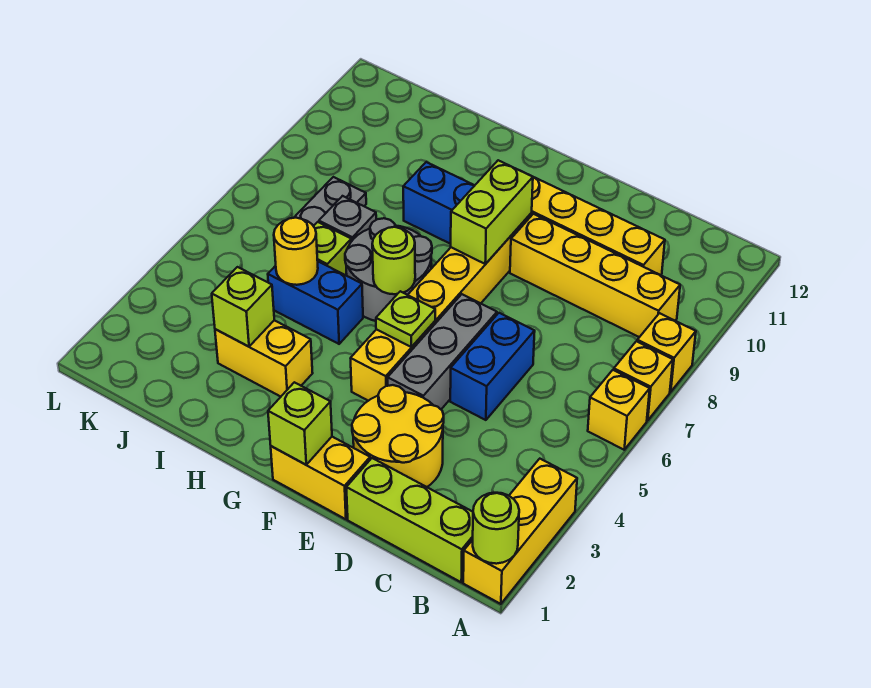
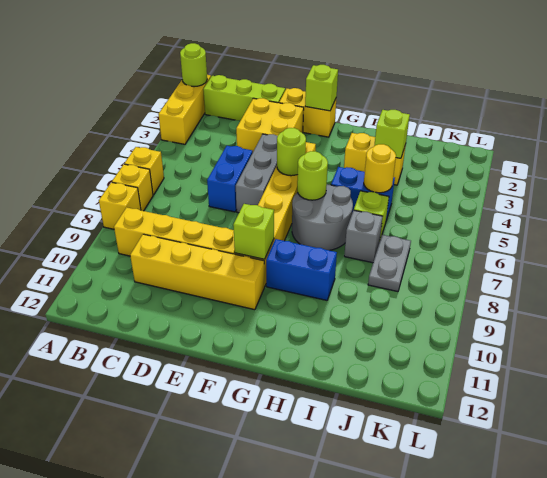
yellow 2x2 round brick [352,385,444,487] -> yellow 2x2 brick [236,98,304,151]
lime 1x1 plate [376,291,435,347] -> lime 1x1 round brick [277,128,306,176]
lime 1x2 brick [451,160,533,264] -> lime 1x1 brick [233,204,274,259]

